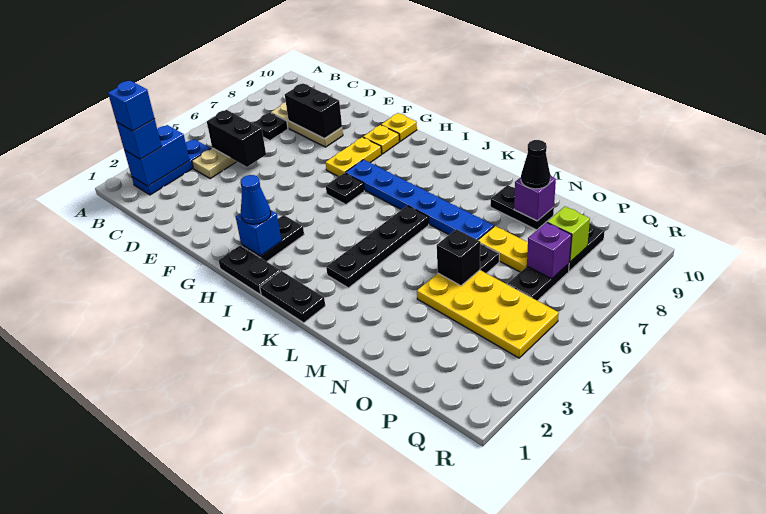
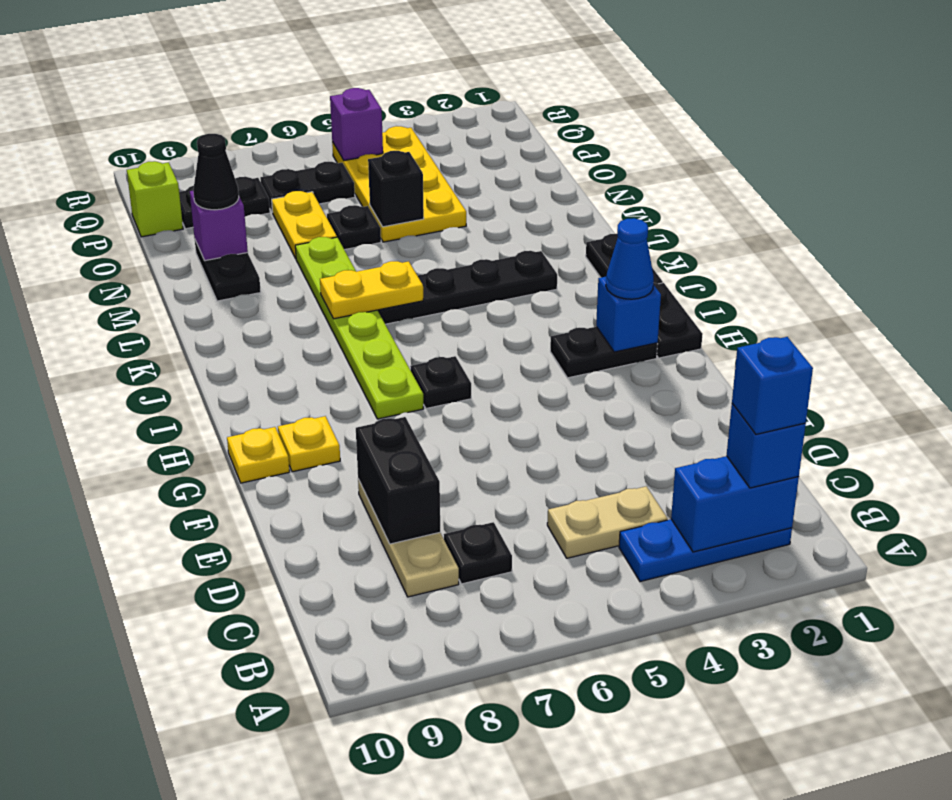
black 1x2 brick [207,110,266,167] -> none
yellow 1x2 plate [326,137,382,176] -> yellow 1x2 plate moved to [320,261,423,319]
blue 1x6 plate [345,160,494,240] -> lime 1x6 plate [295,237,424,419]
purple 1x1 brick [527,222,572,279] -> purple 1x1 brick moved to [330,88,383,161]
lime 1x1 brick [547,207,590,262] -> lime 1x1 brick moved to [127,161,183,237]

